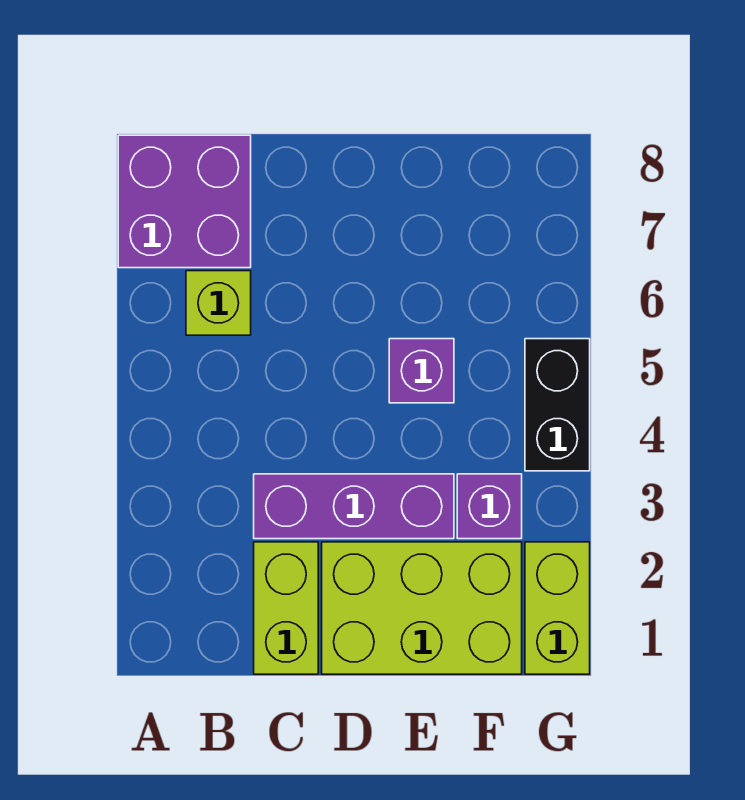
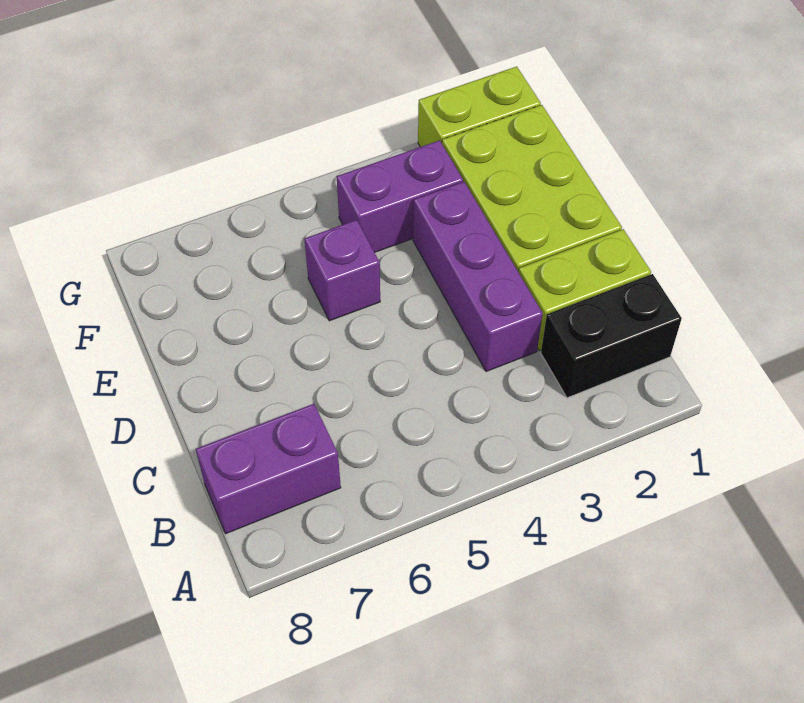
purple 2x2 brick [118,135,251,268] -> purple 1x2 brick [196,404,341,534]
lime 1x1 brick [186,271,251,335] -> none
purple 1x1 brick [457,474,522,539] -> purple 1x2 brick [337,140,463,252]
black 1x2 brick [525,339,590,471] -> black 1x2 brick moved to [541,274,682,398]

